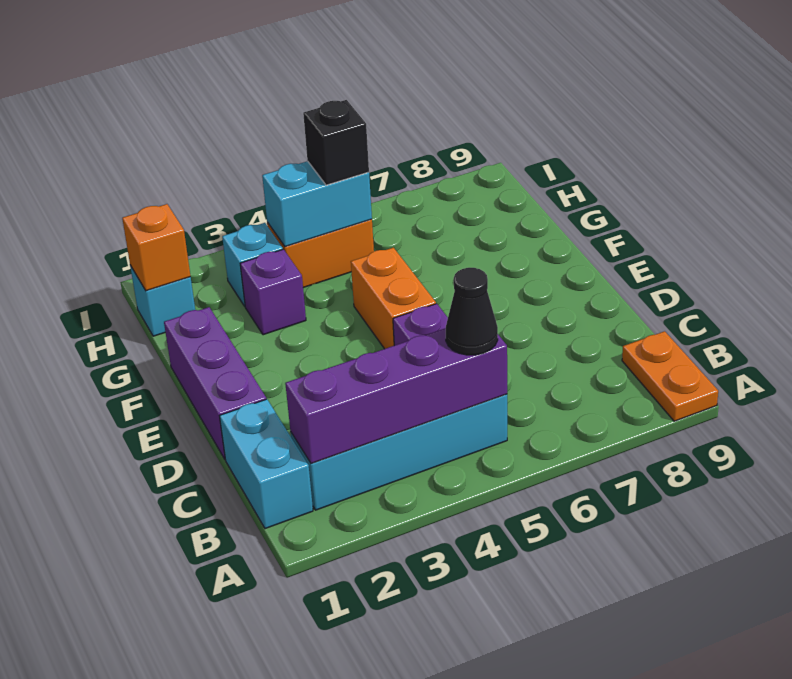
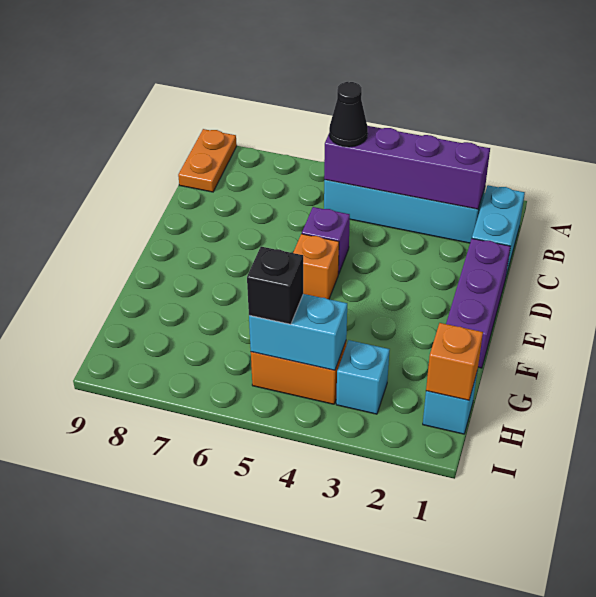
orange 1x2 brick [351,248,436,349] -> orange 1x1 brick [293,234,339,299]
purple 1x1 brick [240,249,306,335] -> none

